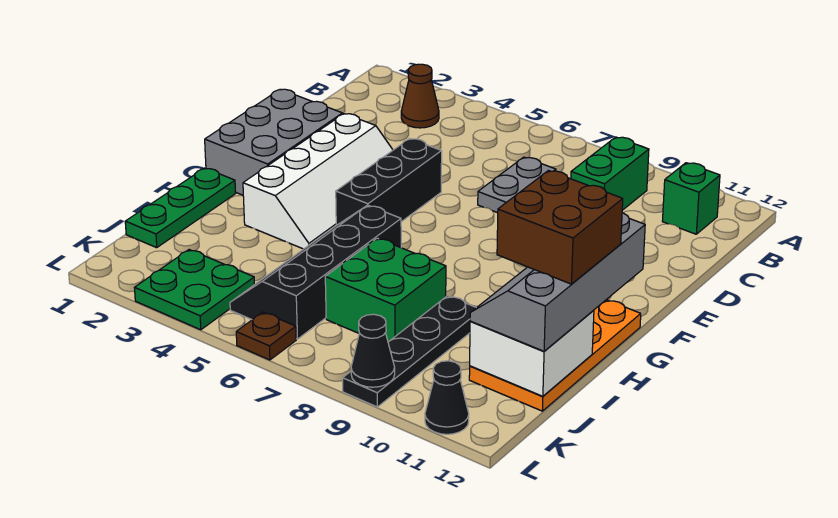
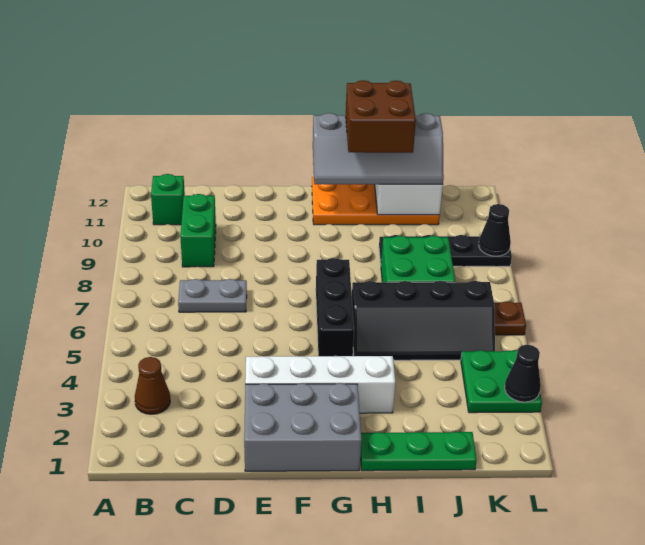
green 1x2 brick [571,137,649,210] -> green 1x2 brick turned to [180,194,216,267]
black 1x3 brick [336,139,442,225] -> black 1x3 brick turned to [316,258,354,356]
black 1x1 cone [425,361,469,434] -> black 1x1 cone moved to [505,345,541,402]

